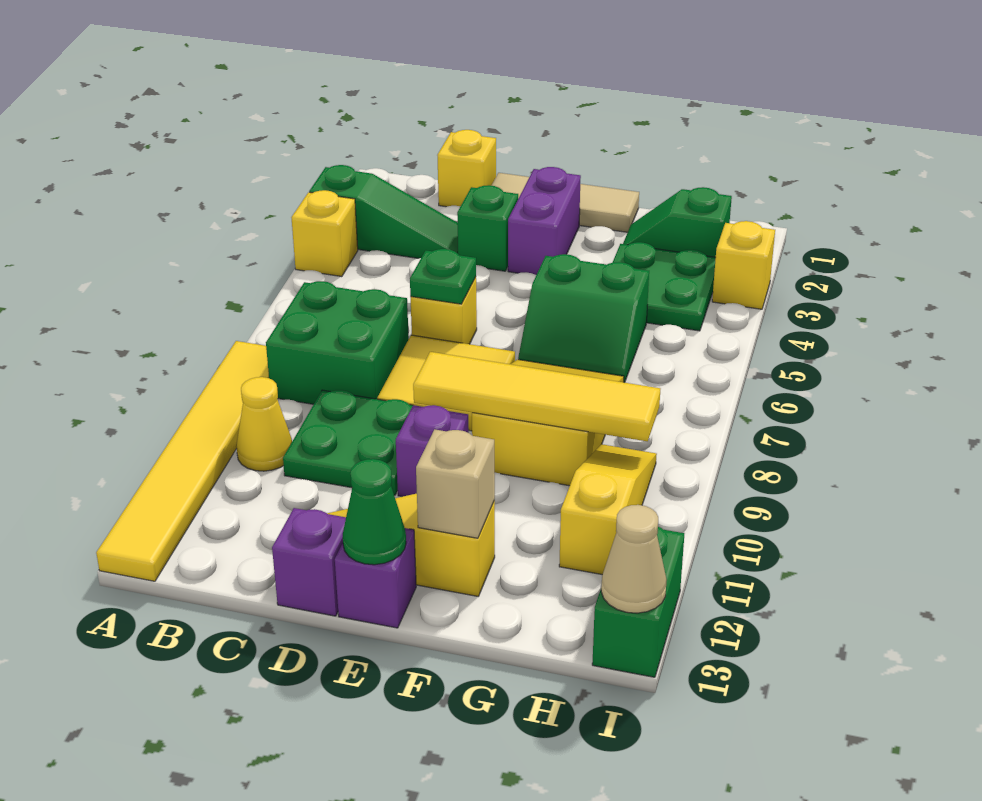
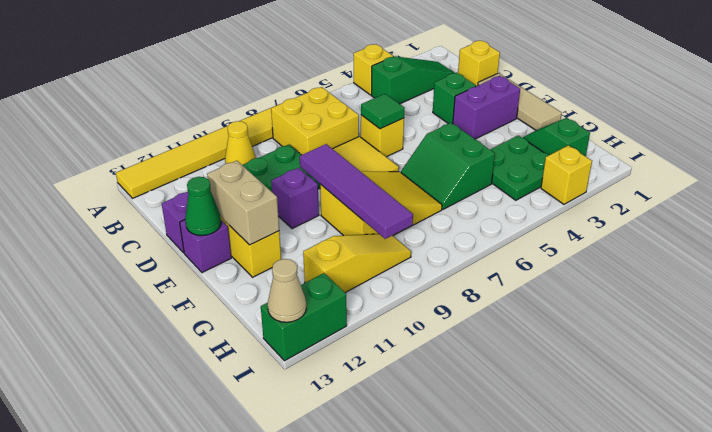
green 1x3 slope [309,165,458,258] -> green 1x3 slope turned to [371,56,454,104]
green 2x2 brick [266,281,409,404] -> yellow 2x2 brick [271,87,359,155]
green 1x1 plate [410,249,476,304] -> green 1x1 tile [361,94,405,129]
yellow 1x4 tile [413,352,660,441] -> purple 1x4 tile [300,144,413,239]
tan 1x1 brick [416,429,495,538] -> tan 1x2 brick [207,161,279,245]

